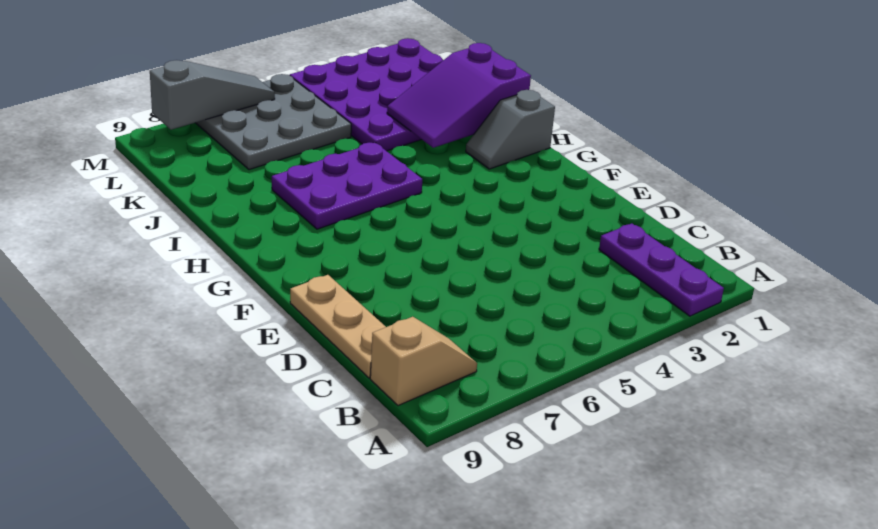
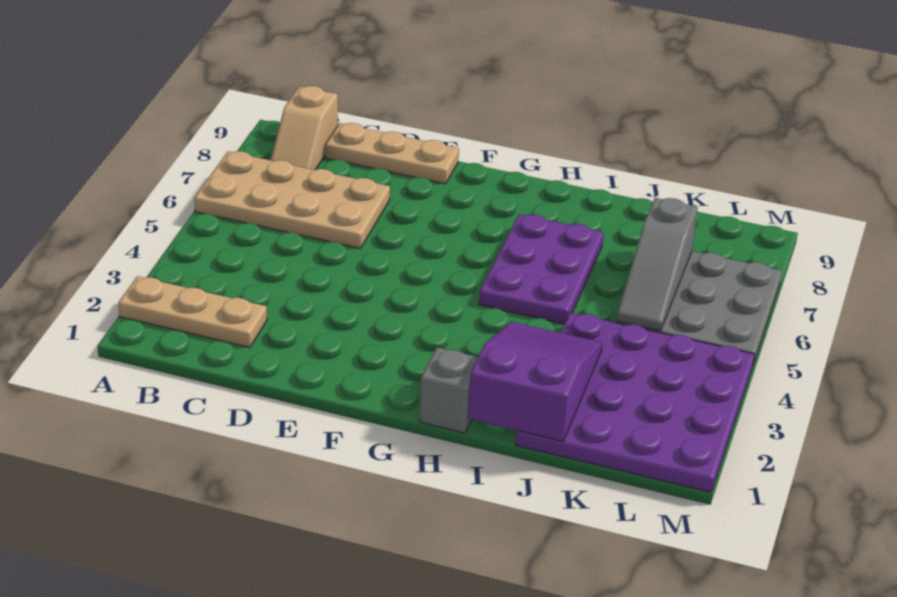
purple 1x3 plate [599,224,724,316] -> tan 1x3 plate [118,276,267,348]
none -> tan 2x4 plate [194,151,390,248]
grey 1x3 slope [150,60,275,130] -> grey 1x3 slope moved to [617,198,698,331]

